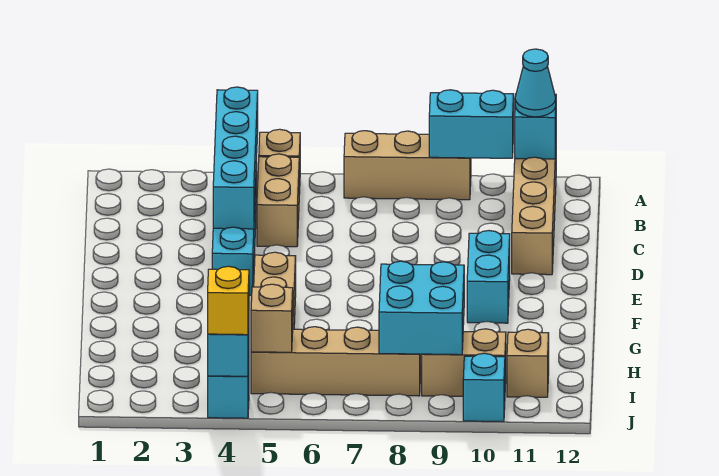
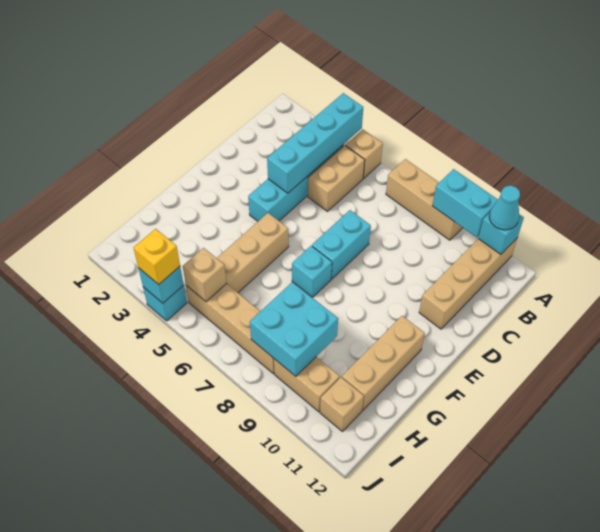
cyan 1x2 brick [467,231,510,323] -> cyan 1x2 brick moved to [312,210,371,279]
none -> tan 1x3 brick [342,316,425,410]
cyan 1x1 brick [463,353,505,422] -> cyan 1x1 brick moved to [292,246,332,298]

